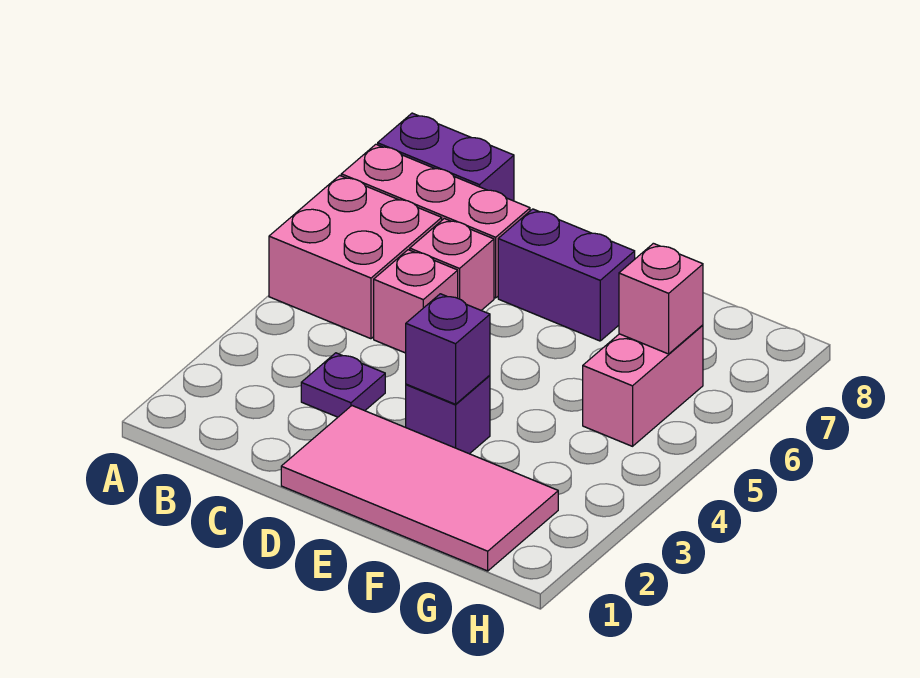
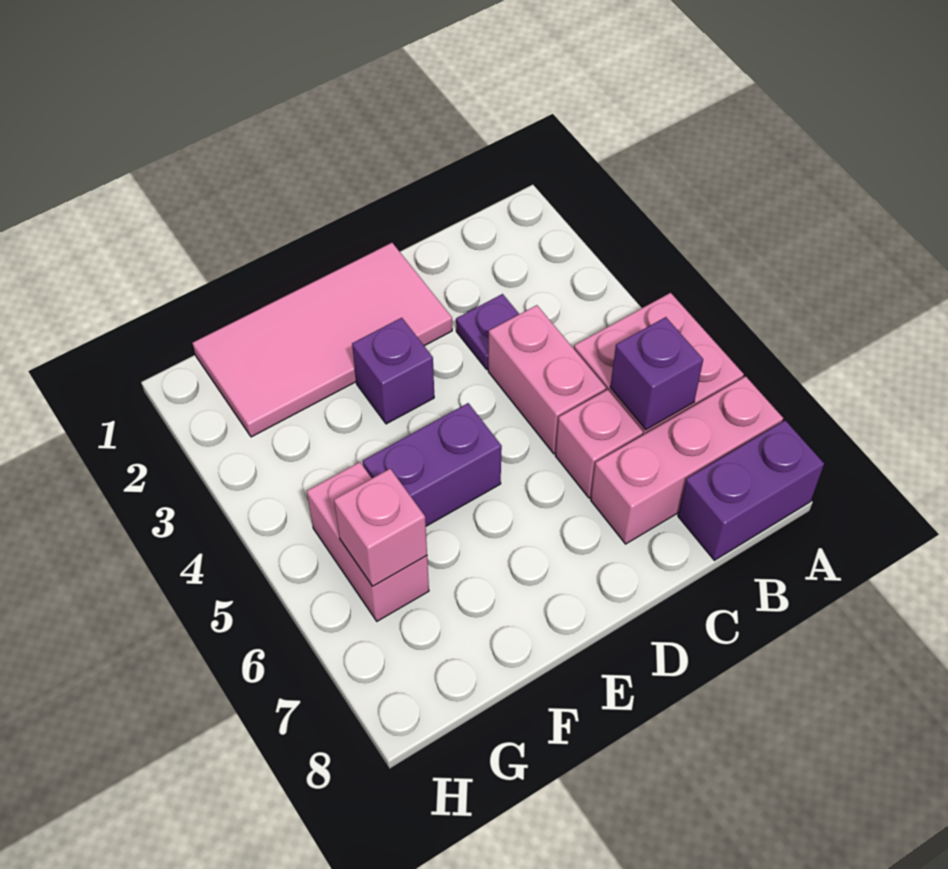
pink 1x1 brick [374,250,458,353] -> pink 1x2 brick [488,305,606,454]
purple 1x2 brick [498,209,635,341] -> purple 1x2 brick moved to [363,403,502,526]
purple 1x1 brick [406,294,490,404] -> purple 1x1 brick moved to [610,317,703,430]

